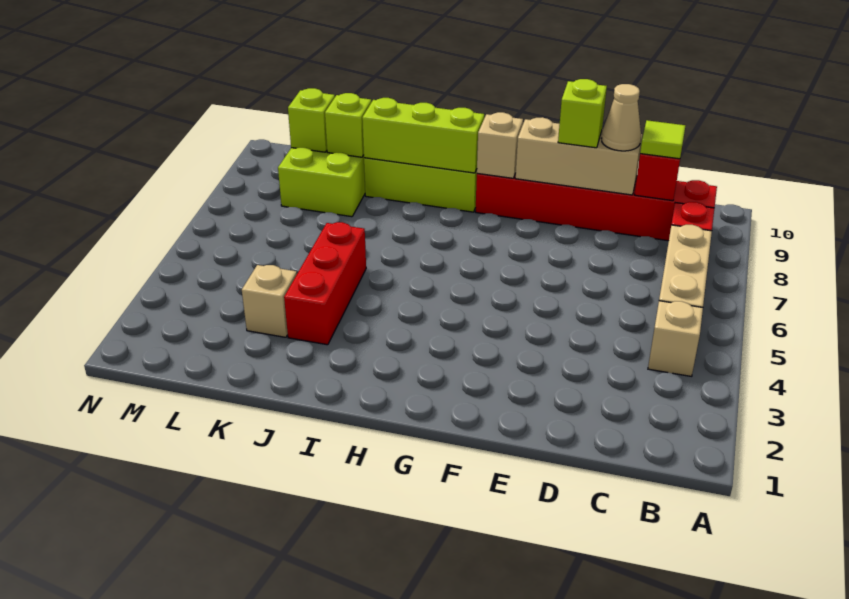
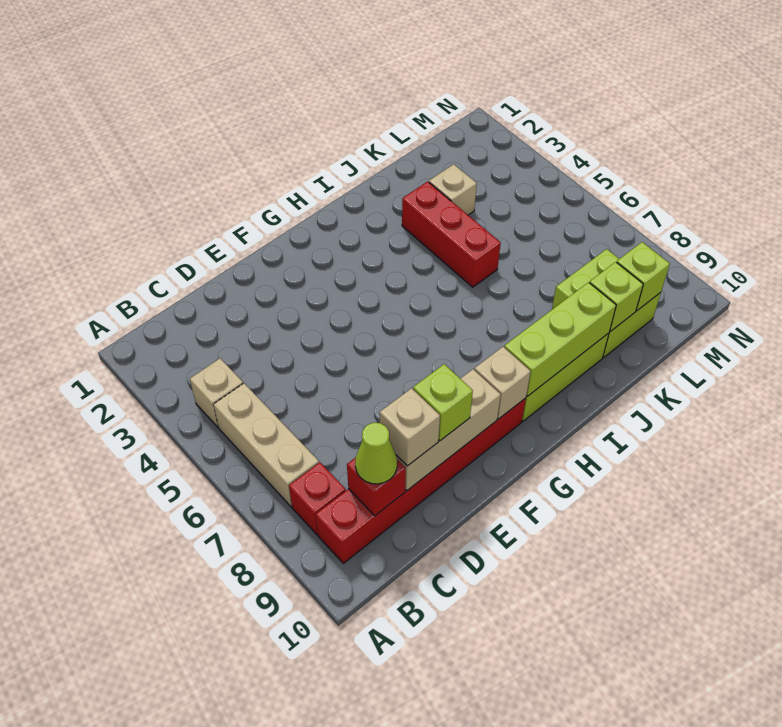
lime 1x1 tile [640,120,685,159] -> lime 1x1 cone [355,423,397,484]
tan 1x1 cone [601,84,641,151] -> tan 1x1 brick [380,388,440,466]

